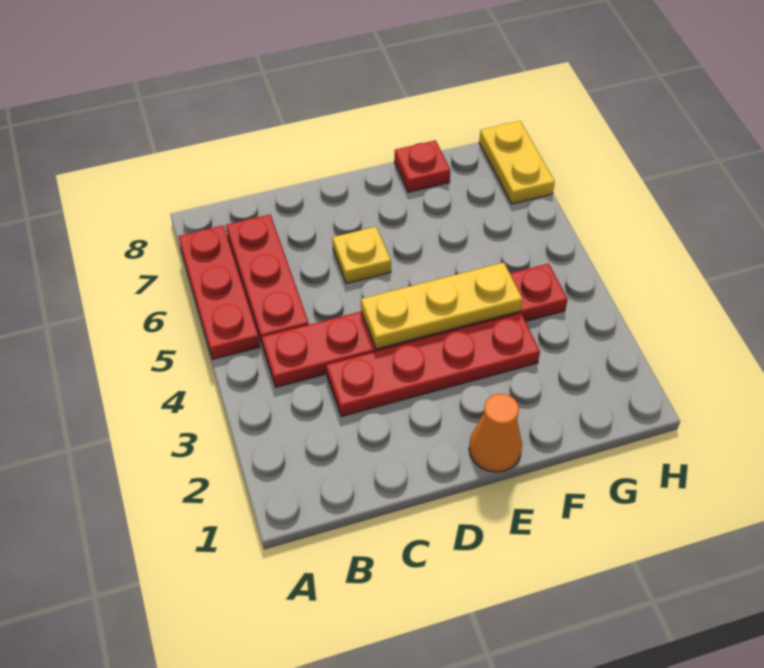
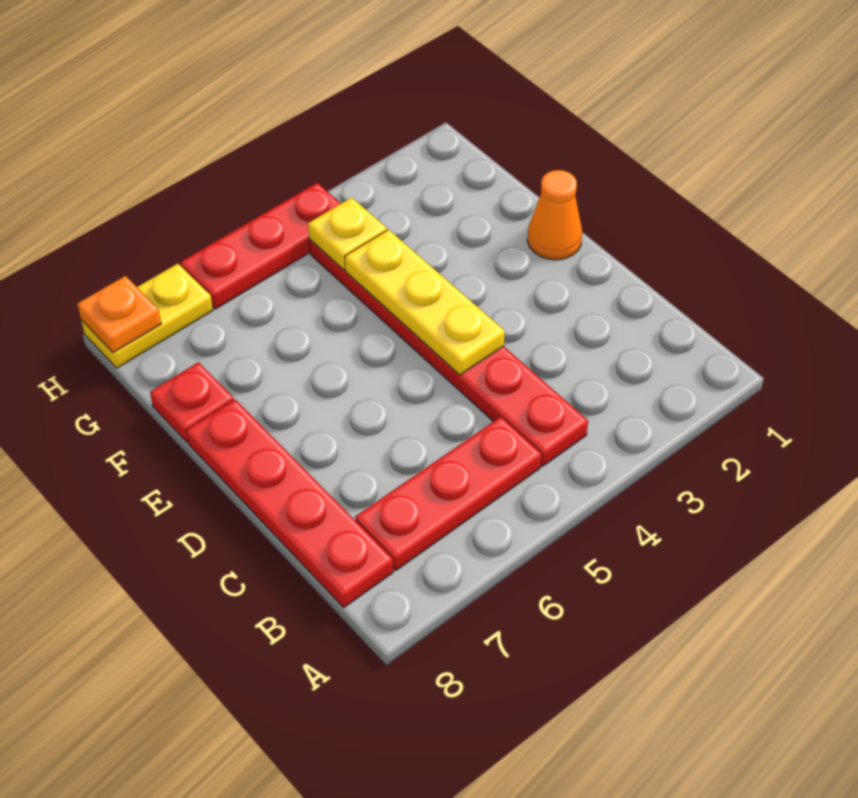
red 1x3 plate [178,226,260,359] -> red 1x3 plate moved to [180,183,341,309]
red 1x4 plate [326,314,540,417] -> red 1x4 plate moved to [186,399,393,607]
yellow 1x1 plate [332,227,391,284] -> yellow 1x1 plate moved to [308,197,387,270]
none -> orange 1x1 plate [77,276,161,353]

